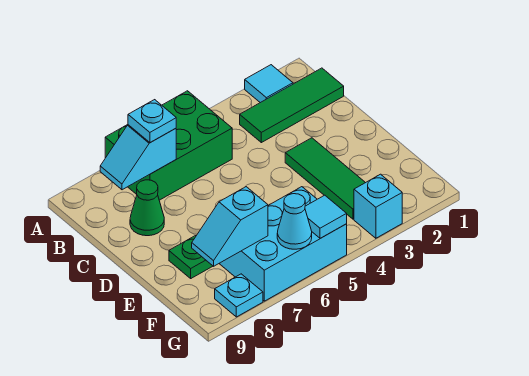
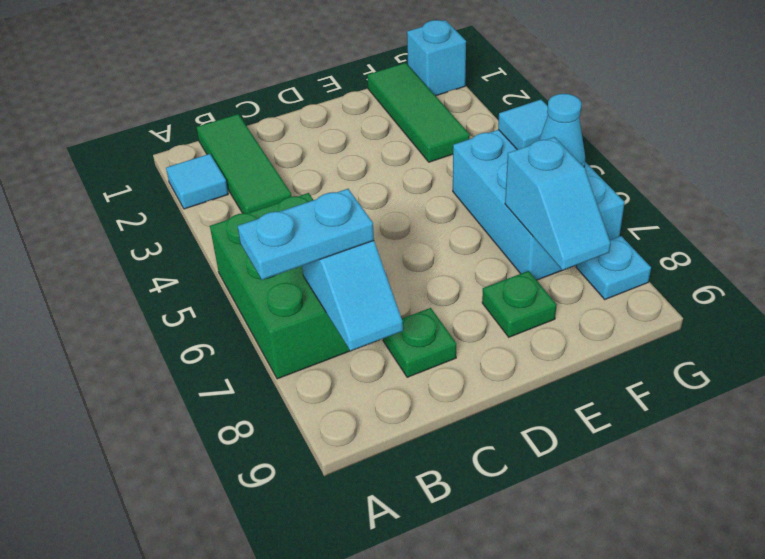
cyan 1x1 plate [128,100,176,143] -> cyan 1x2 plate [238,189,374,280]
green 1x1 cone [130,180,164,236] -> green 1x1 plate [383,308,456,377]
green 1x3 tile [285,138,365,219] -> green 1x3 tile turned to [367,63,470,162]
cyan 1x1 brick [354,174,402,238] -> cyan 1x1 brick moved to [407,20,466,96]

